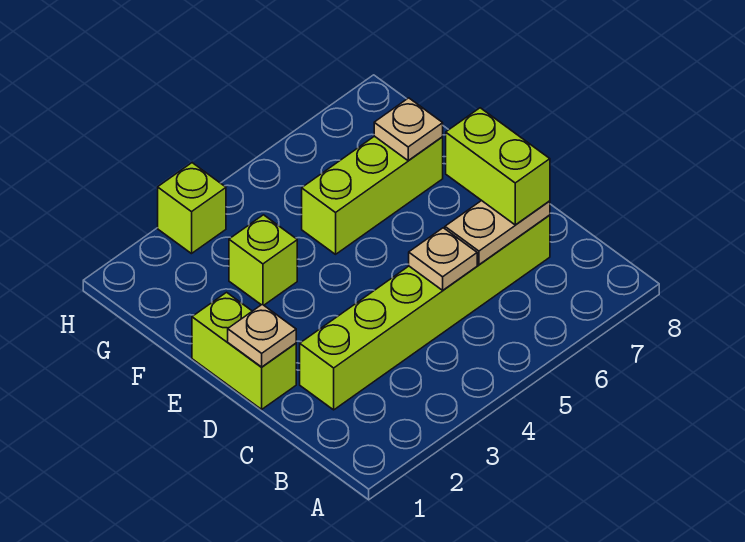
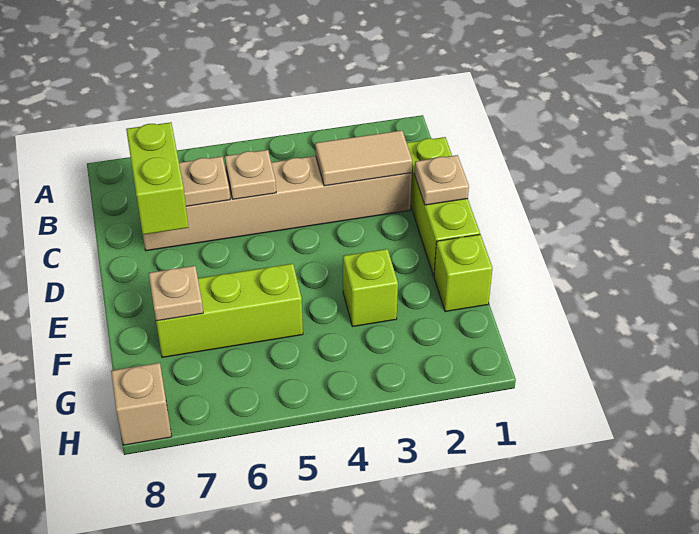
lime 1x6 brick [300,215,550,410] -> tan 1x6 brick [143,156,412,251]
none -> tan 1x2 tile [315,130,412,186]
lime 1x2 brick [192,292,296,409] -> lime 1x3 brick [407,137,480,276]
lime 1x1 brick [158,163,226,254] -> lime 1x1 brick moved to [434,235,493,312]
none -> tan 1x1 brick [111,363,172,445]

